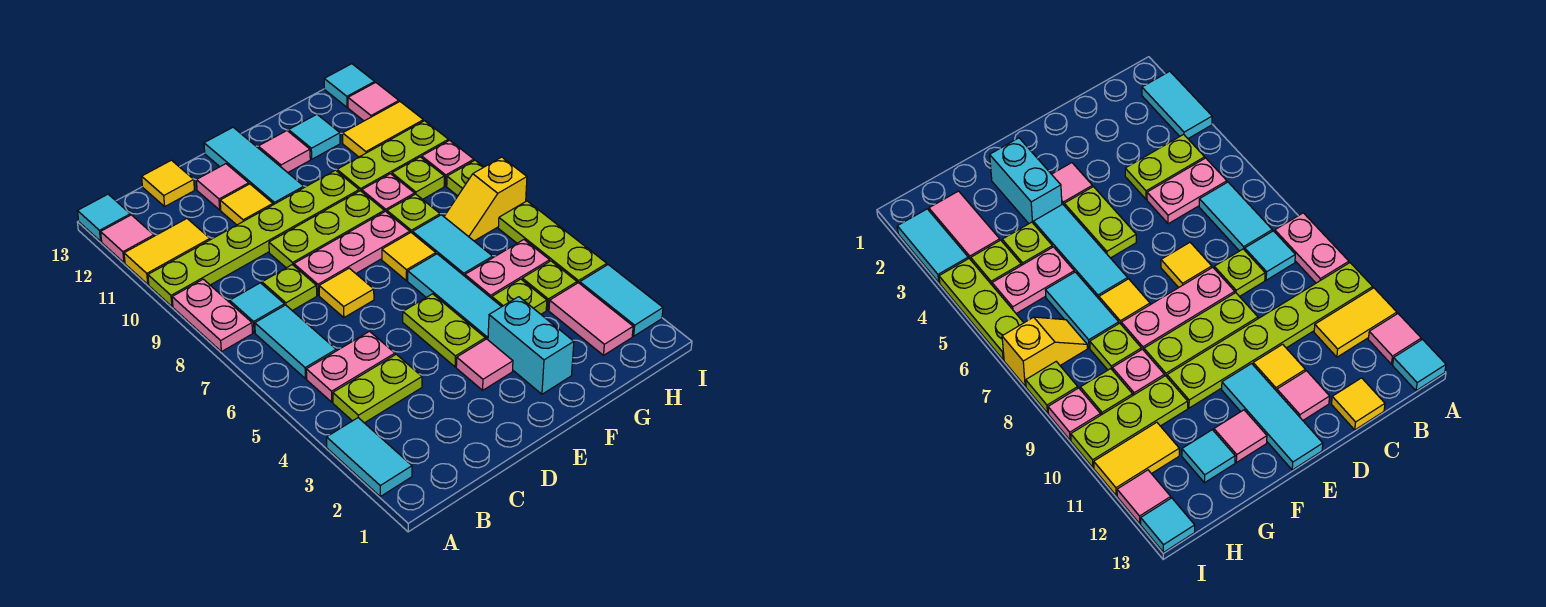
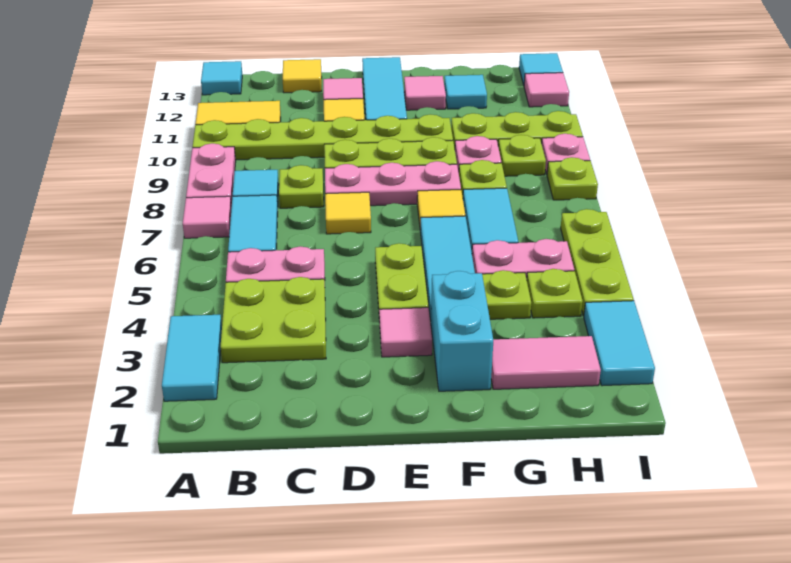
pink 1x1 tile [101,215,154,263] -> pink 1x1 tile moved to [183,196,231,238]
lime 1x2 plate [333,354,422,423] -> lime 2x2 plate [221,277,326,363]
pink 1x2 tile [549,283,633,355] -> pink 1x2 tile turned to [491,336,601,389]
yellow 1x2 slope [444,157,527,241] -> none
yellow 1x2 tile [343,102,423,157] -> none

